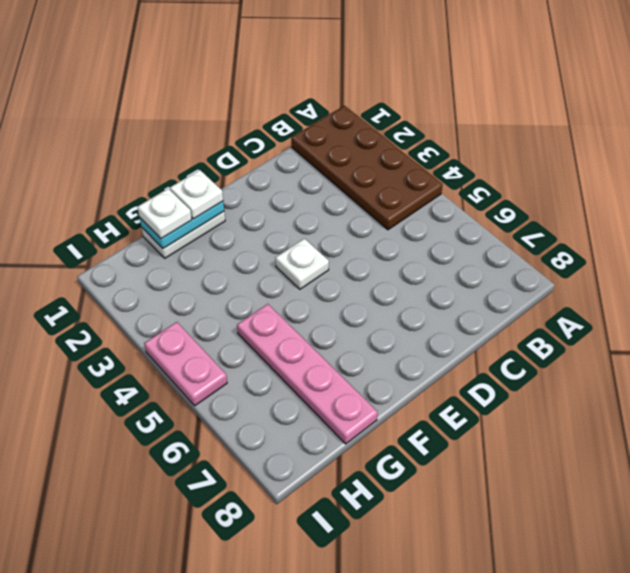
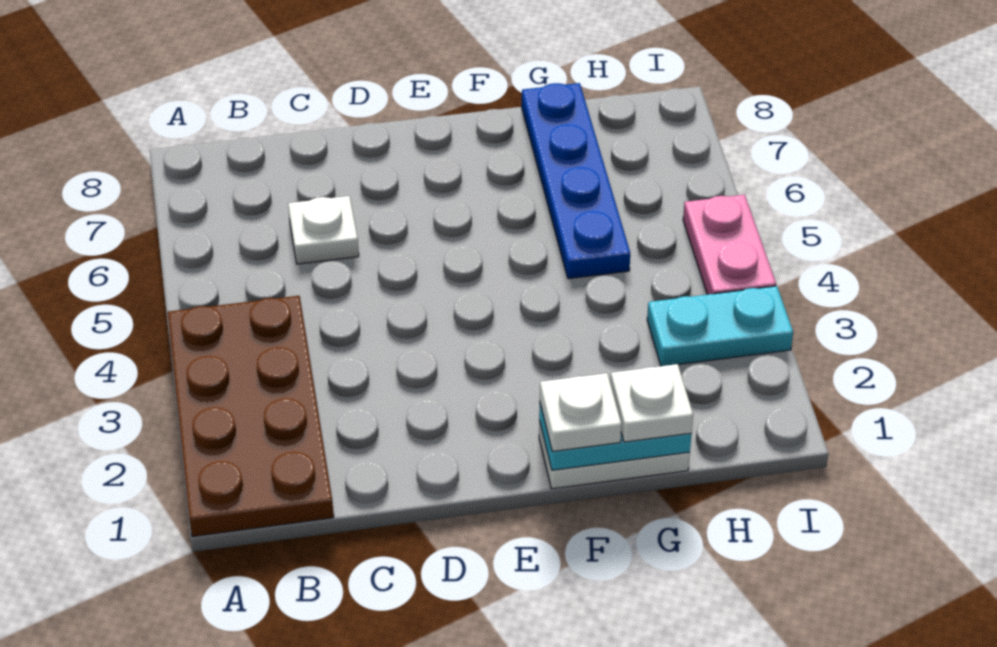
white 1x1 plate [275,239,329,289] -> white 1x1 plate moved to [288,196,359,264]
pink 1x4 plate [237,304,378,444] -> blue 1x4 plate [522,83,630,279]
none -> cyan 1x2 plate [647,286,793,366]

